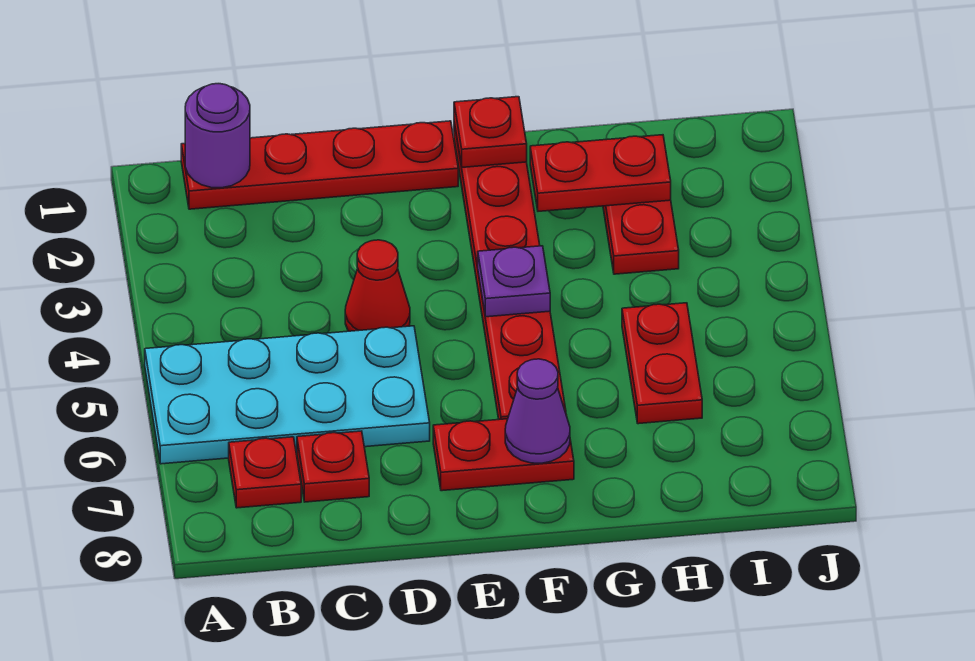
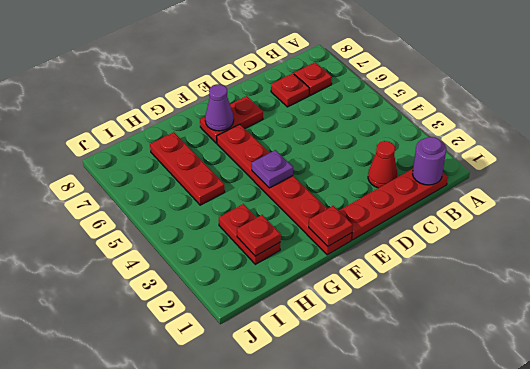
cyan 2x4 plate [145,326,430,464] -> none
red 1x1 cone [345,240,410,331] -> red 1x1 cone moved to [368,141,398,188]
red 1x2 plate [530,135,671,211] -> red 1x1 plate [237,215,281,256]
red 1x2 plate [622,303,702,424] -> red 1x3 plate [150,132,225,205]

